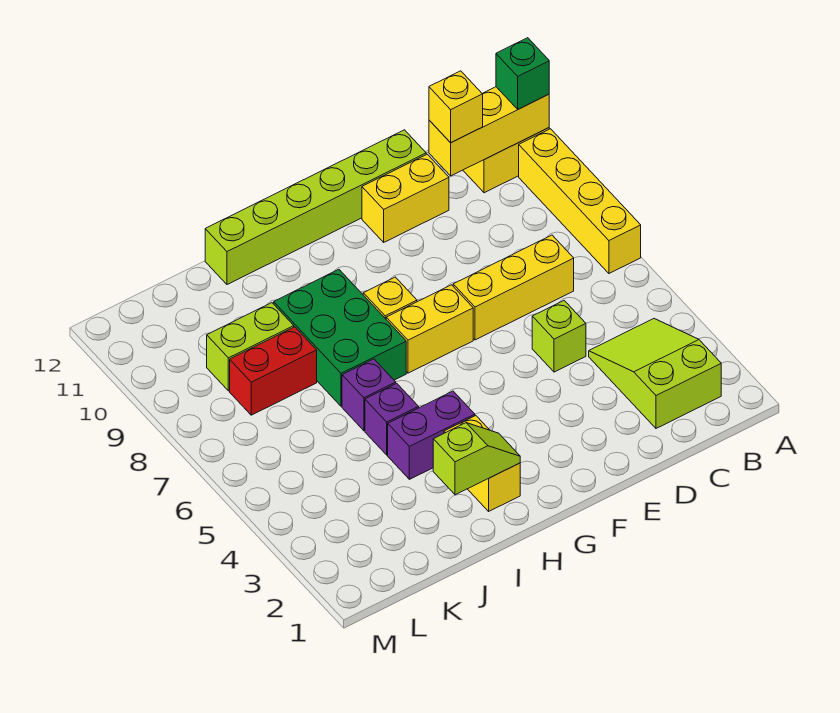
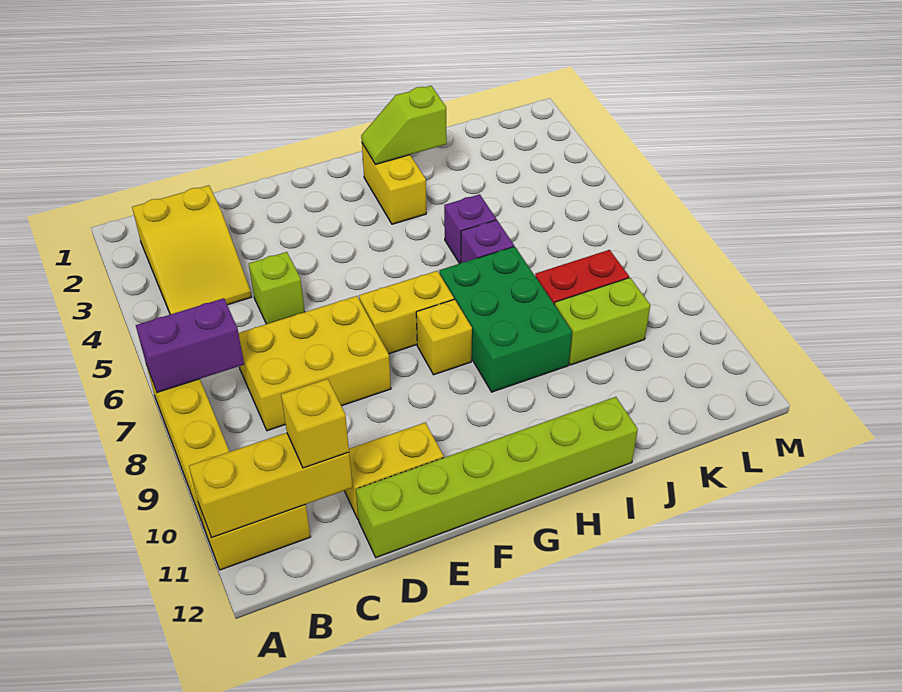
green 1x1 brick [496,38,549,109] -> none
lime 2x3 slope [589,319,721,428] -> yellow 2x3 slope [132,185,252,315]
yellow 1x3 brick [453,235,574,340] -> yellow 2x3 brick [239,296,391,431]
purple 1x2 brick [388,391,475,479] -> purple 1x2 brick moved to [136,298,244,392]

